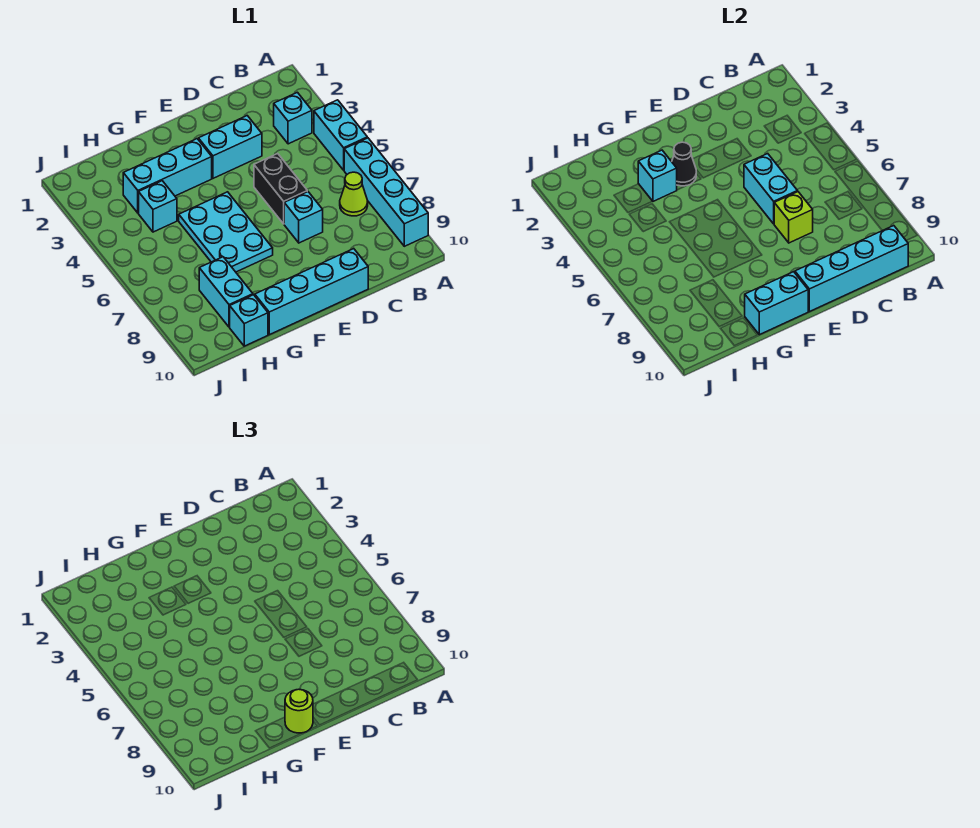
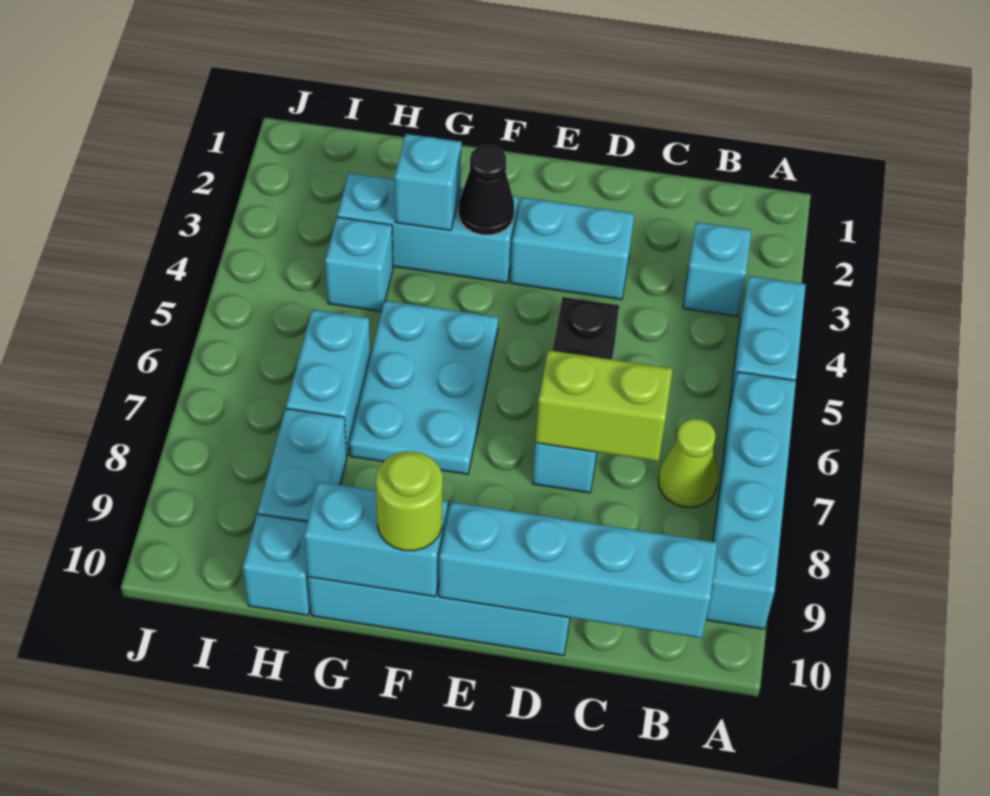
cyan 1x2 brick [744,154,797,224] -> cyan 1x2 brick moved to [286,310,371,455]
lime 1x1 brick [774,192,813,243] -> lime 1x2 brick [535,350,673,461]

